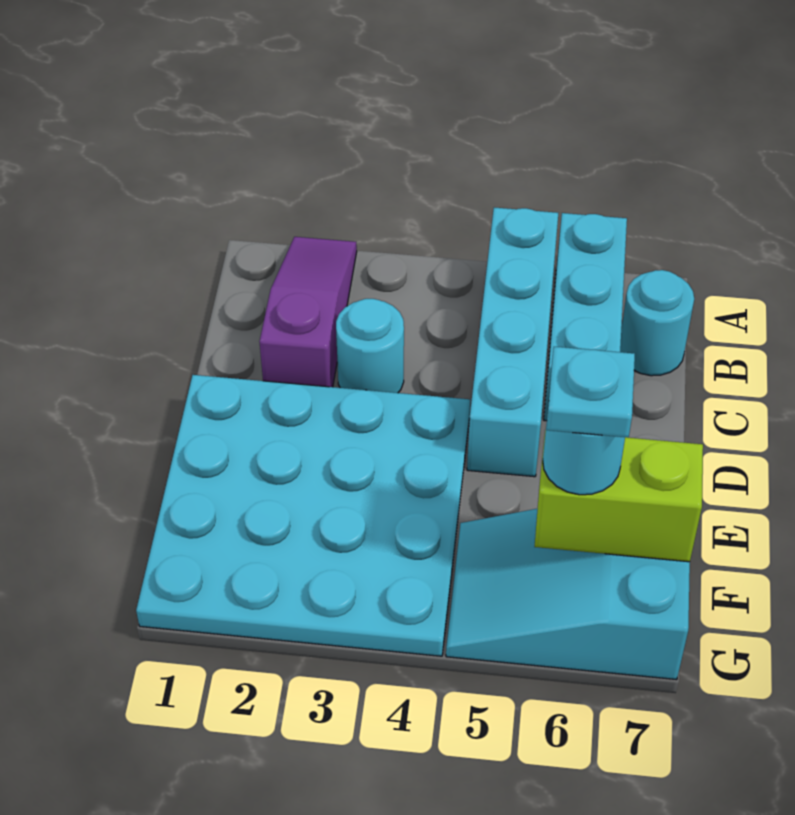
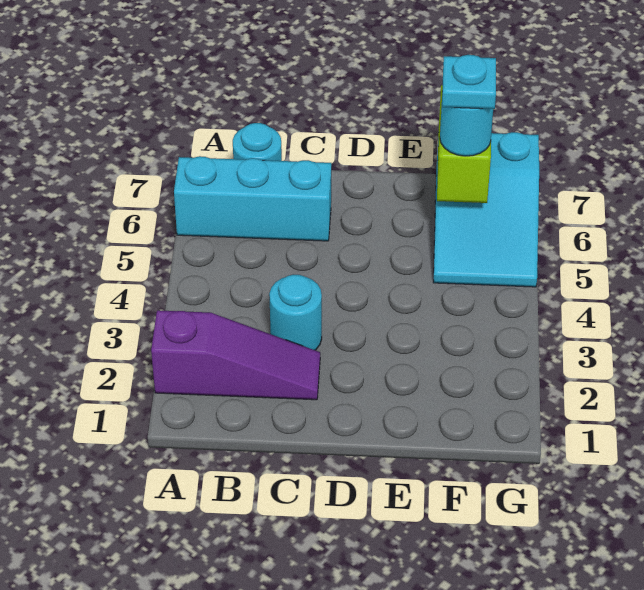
purple 1x3 slope [259,237,357,387] -> purple 1x3 slope turned to [151,310,320,400]
cyan 1x4 brick [467,207,558,477] -> none
cyan 4x4 plate [136,375,470,656] -> none

